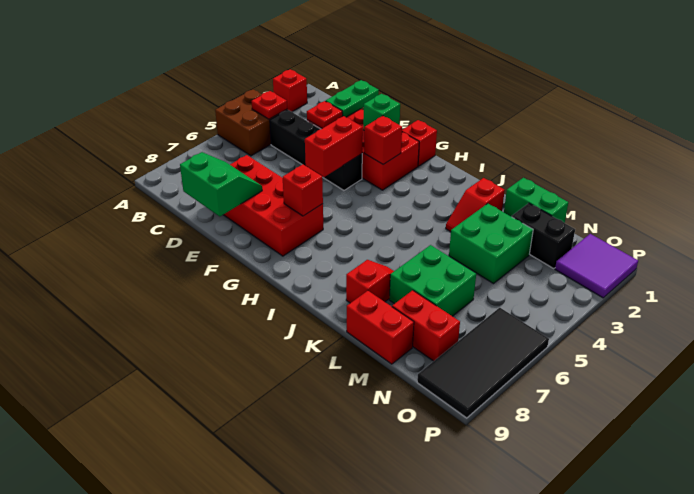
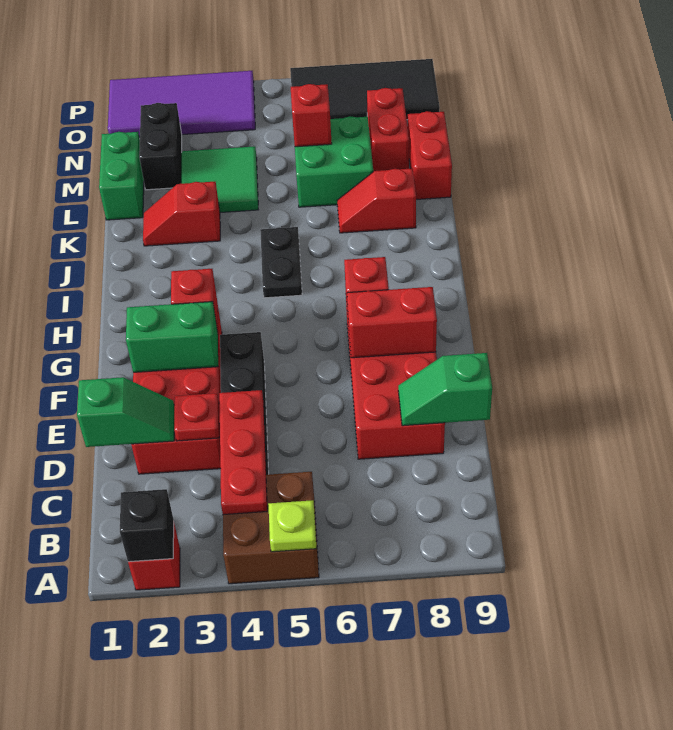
none -> black 1x1 brick [120,489,174,562]
none -> lime 1x1 plate [268,500,317,552]
red 1x1 plate [251,91,287,119] -> red 1x3 plate [219,390,267,515]
green 1x2 plate [326,80,379,117] -> green 1x2 slope [77,377,174,447]
green 2x2 slope [180,152,262,216] -> green 1x2 slope [398,353,492,426]
green 1x1 brick [363,94,400,130] -> green 1x2 brick [126,302,218,372]
red 1x2 brick [305,116,363,177] -> red 1x2 brick moved to [347,287,437,358]
red 1x1 brick [402,120,437,166] -> red 1x1 brick moved to [291,84,332,147]
none -> black 1x2 plate [260,227,302,298]
red 1x2 slope [446,178,505,232] -> red 1x2 slope turned to [143,182,220,246]
green 2x2 brick [449,204,533,284] -> green 2x2 tile [182,146,258,213]
purple 2x2 tile [555,234,638,298] -> purple 2x4 tile [108,71,255,137]

